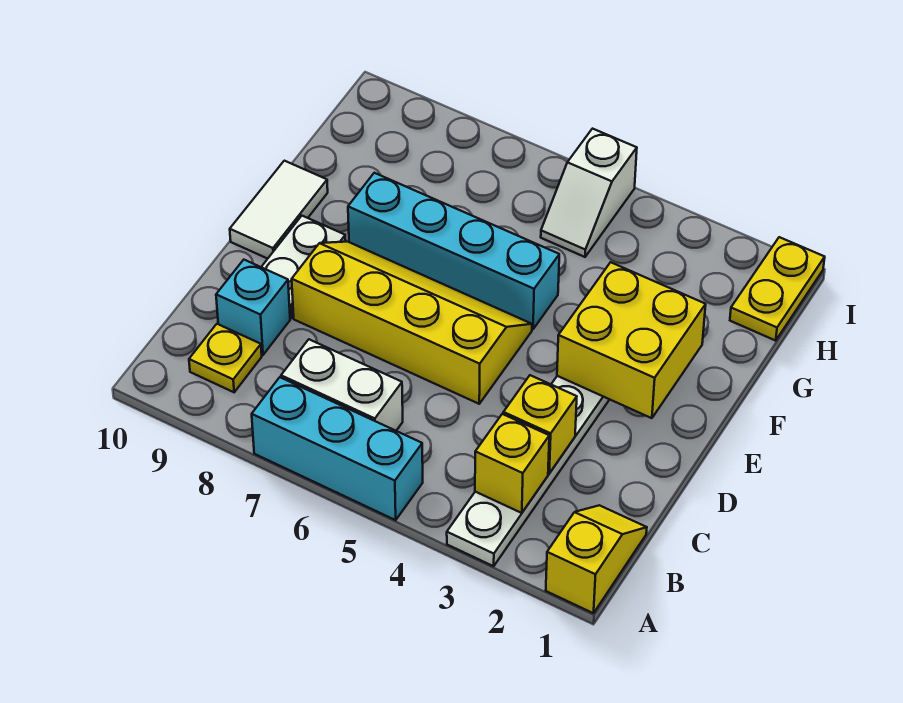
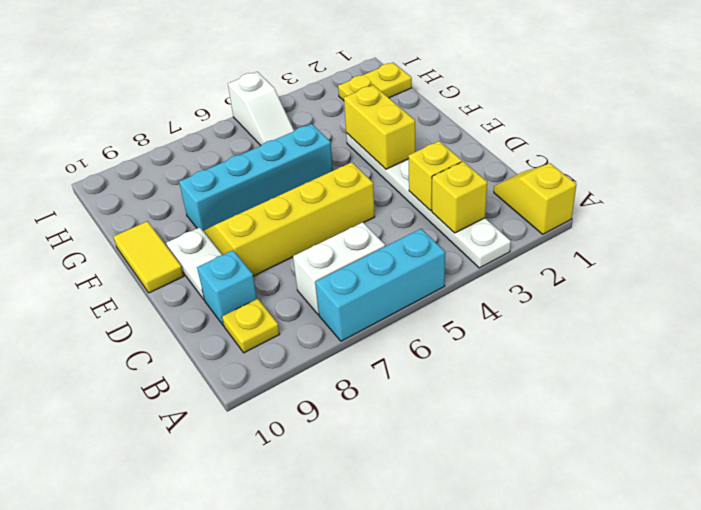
yellow 2x2 brick [557,262,706,418] -> yellow 1x2 brick [344,85,415,169]
white 1x2 tile [230,161,328,259] -> yellow 1x2 tile [113,221,184,293]
yellow 1x2 plate [730,237,825,341] -> yellow 1x2 plate turned to [338,62,412,101]

